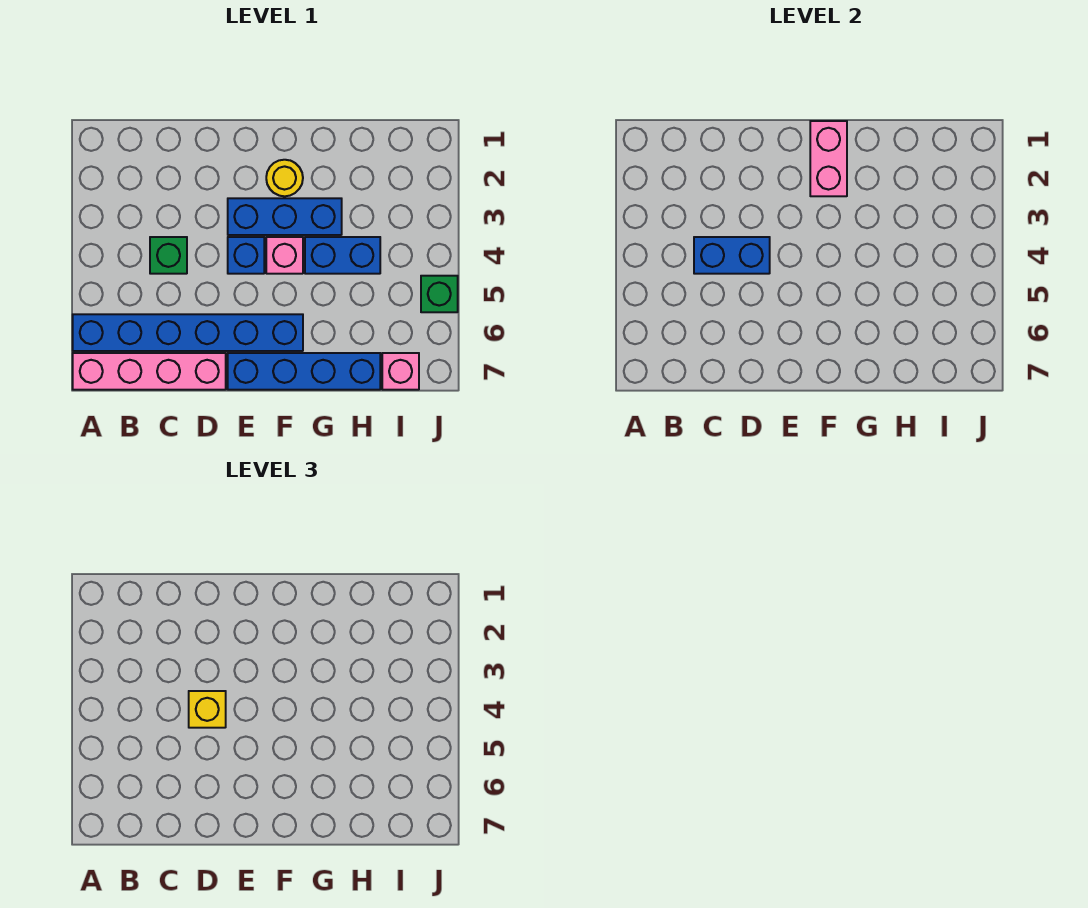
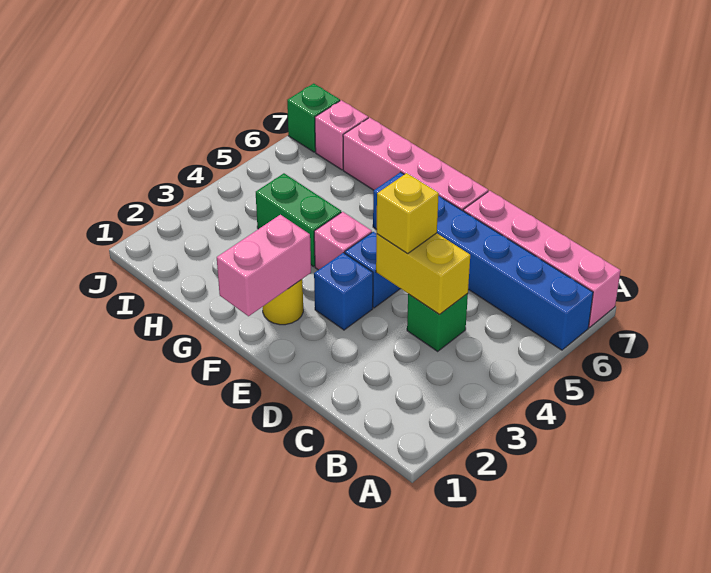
blue 1x2 brick [694,237,770,274] -> yellow 1x2 brick [376,233,470,315]
blue 1x3 brick [228,198,342,235] -> blue 1x1 brick [314,253,373,330]
blue 1x4 brick [228,353,380,390] -> pink 1x4 brick [343,118,488,211]
blue 1x2 brick [305,237,380,274] -> green 1x2 brick [256,173,341,266]
green 1x1 brick [421,276,458,312] -> green 1x1 brick moved to [287,83,340,152]

